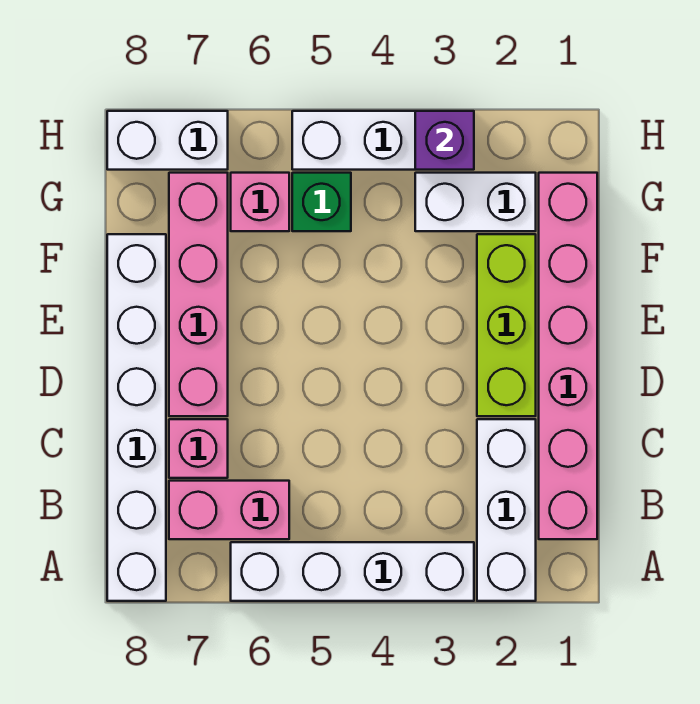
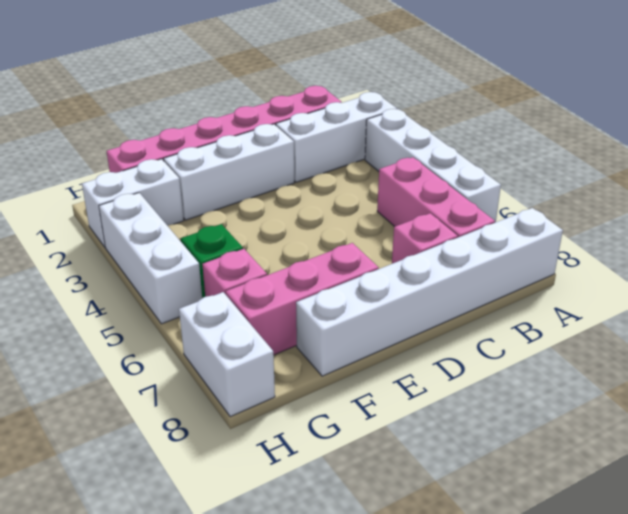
pink 1x2 brick [169,481,289,539] -> pink 1x3 brick [377,157,495,237]
lime 1x3 brick [477,234,536,416] -> white 1x3 brick [164,124,294,220]
pink 1x4 brick [169,173,228,416] -> pink 1x3 brick [226,243,379,355]
white 1x2 brick [415,173,536,231] -> white 1x2 brick turned to [82,159,184,248]
purple 1x1 brick [415,111,474,170] -> none

